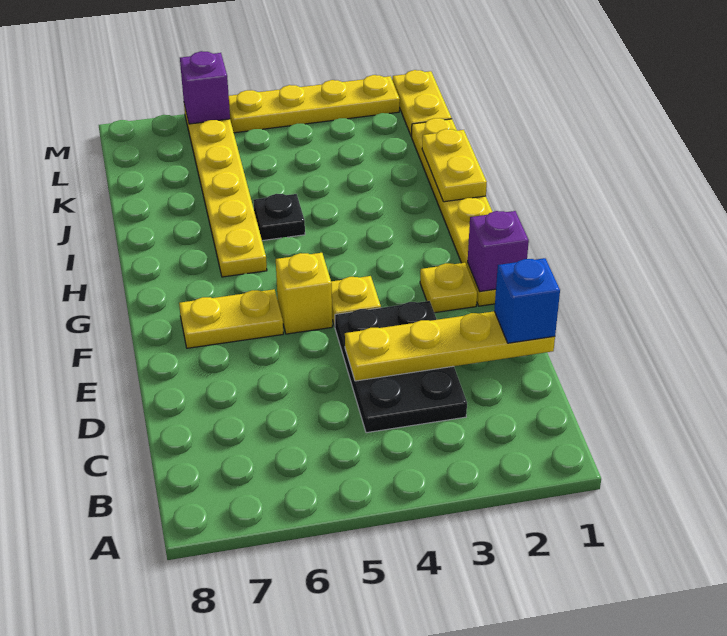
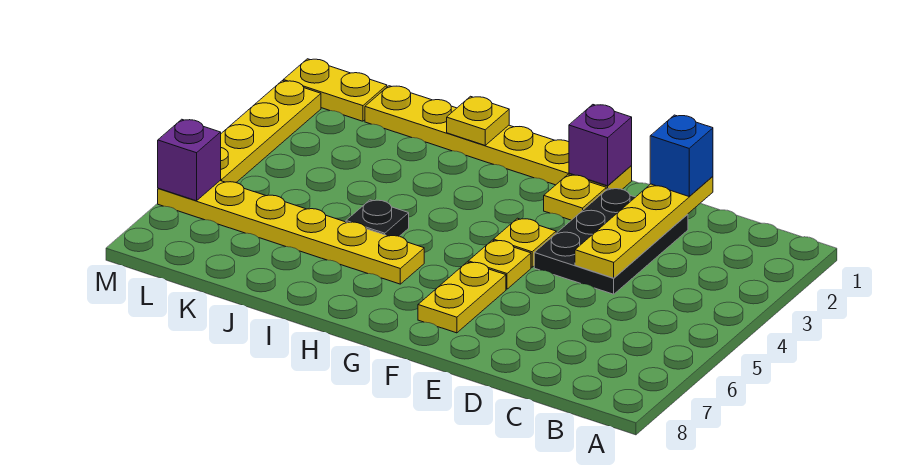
black 2x3 plate [335,301,467,433] -> black 2x3 plate turned to [534,188,688,294]
yellow 1x1 brick [276,253,332,334] -> yellow 1x1 plate [468,240,531,289]
yellow 1x2 plate [422,129,487,202] -> yellow 1x1 plate [447,96,509,145]

